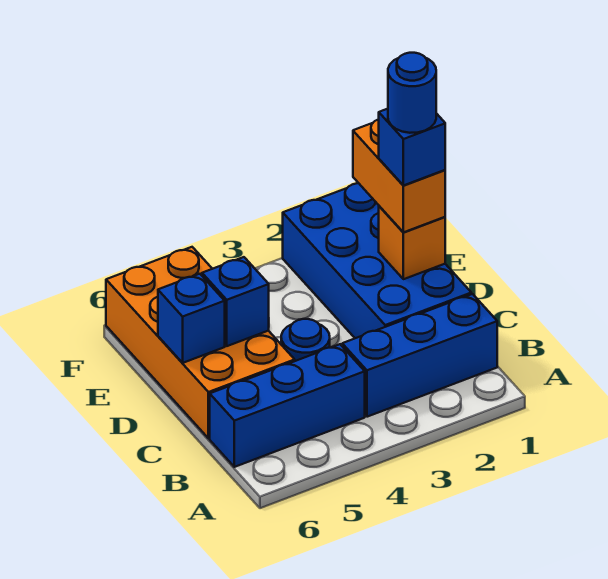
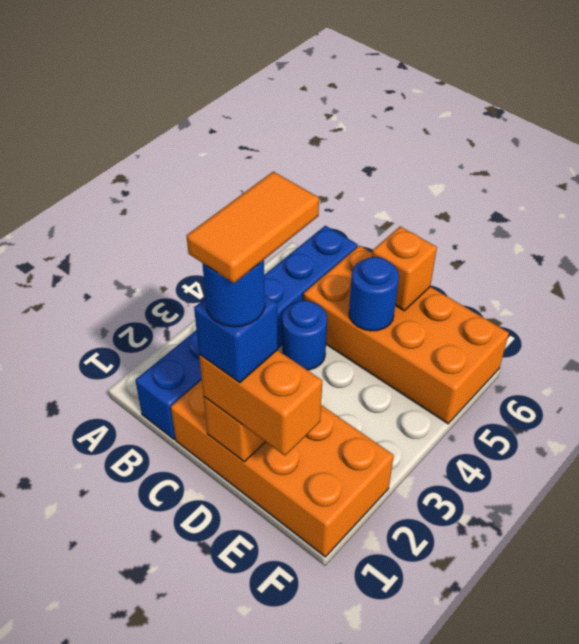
blue 2x4 brick [283,183,471,338] -> orange 2x4 brick [171,380,394,557]
none -> orange 1x2 tile [186,172,319,283]
blue 1x1 brick [202,257,269,346] -> blue 1x1 round brick [349,257,399,331]
blue 1x1 brick [158,274,225,363] -> orange 1x1 brick [372,227,437,311]

